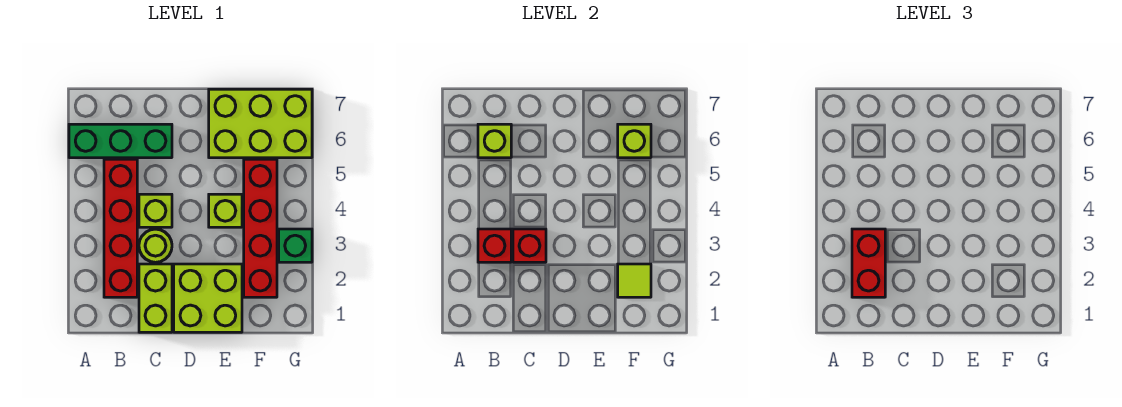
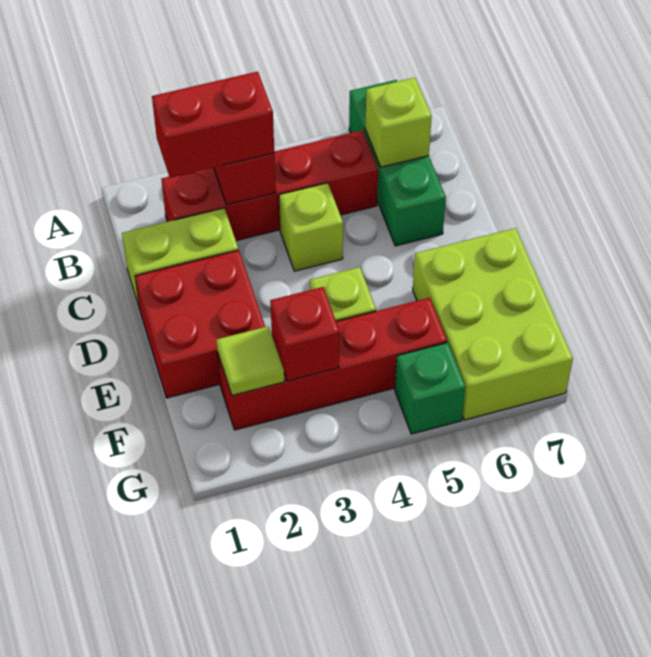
lime 1x1 round brick [139,229,172,262] -> none
red 1x1 brick [513,229,546,262] -> red 1x1 brick moved to [270,287,339,381]
lime 2x2 brick [174,264,242,332] -> red 2x2 brick [135,250,265,398]
lime 1x1 brick [618,124,651,158] -> none
green 1x1 brick [279,229,312,262] -> green 1x1 brick moved to [395,343,465,434]

